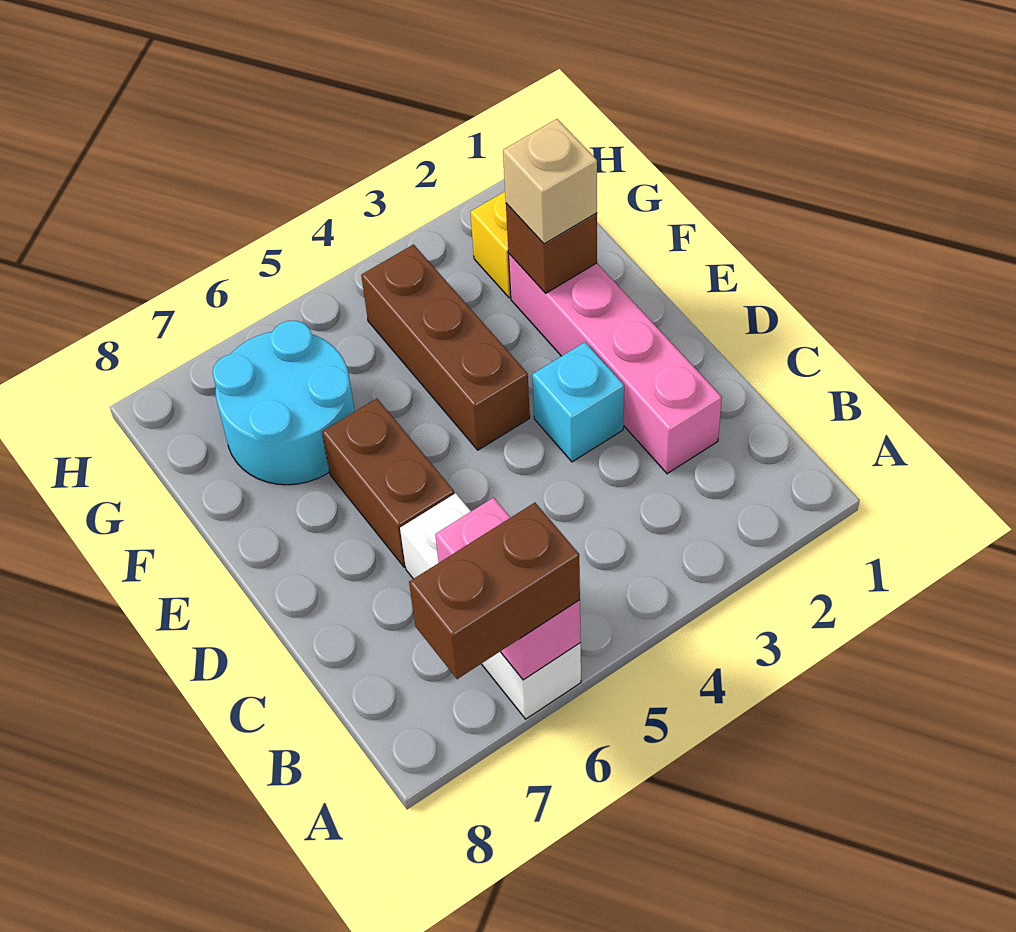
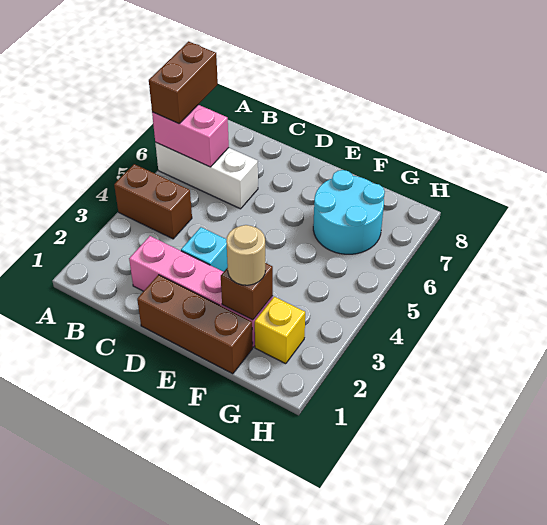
brown 1x2 brick [322,399,454,567] -> brown 1x2 brick moved to [114,164,192,239]
brown 1x3 brick [361,245,530,450] -> brown 1x3 brick moved to [137,275,253,374]
tan 1x1 brick [503,119,597,244] -> tan 1x1 round brick [226,225,265,285]

